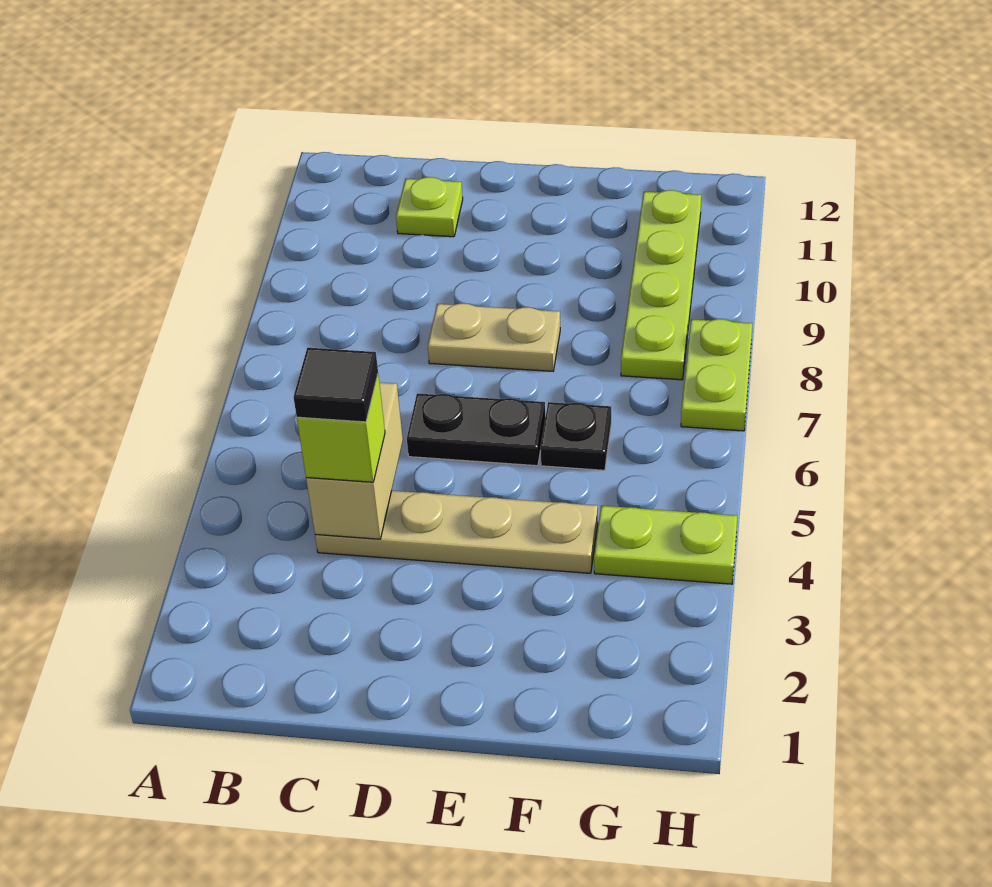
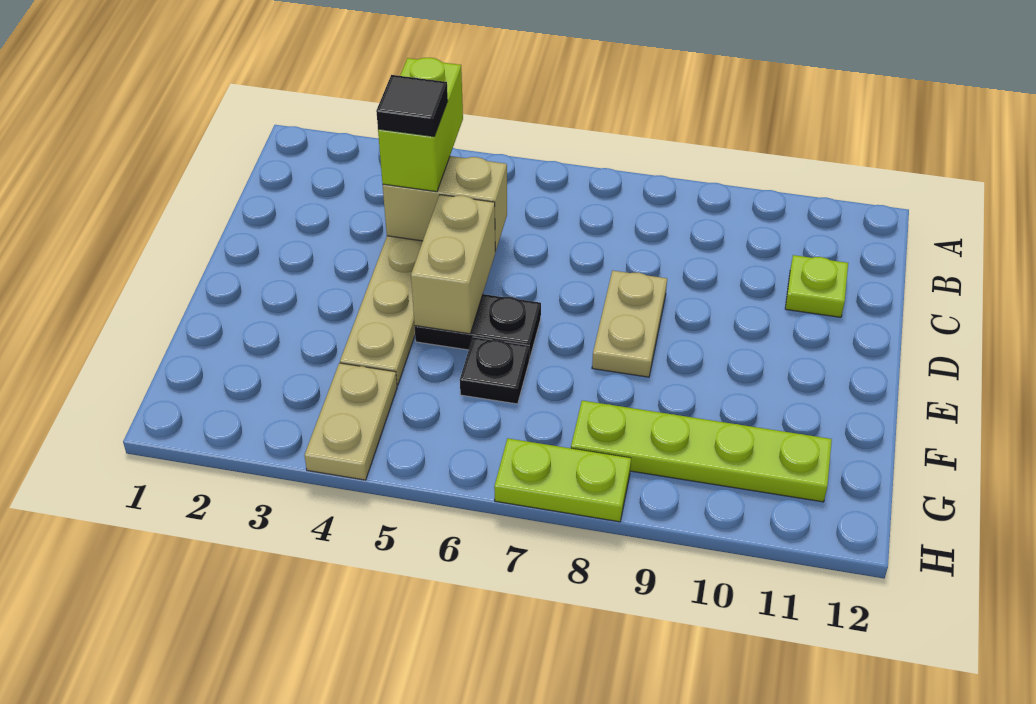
lime 1x1 brick [297,375,385,482] -> lime 1x2 brick [378,58,463,192]
none -> tan 1x2 brick [411,195,495,334]
black 1x2 plate [407,393,545,466] -> black 1x2 plate turned to [415,294,541,359]
lime 1x2 plate [594,506,737,584] -> tan 1x2 plate [304,363,397,480]

